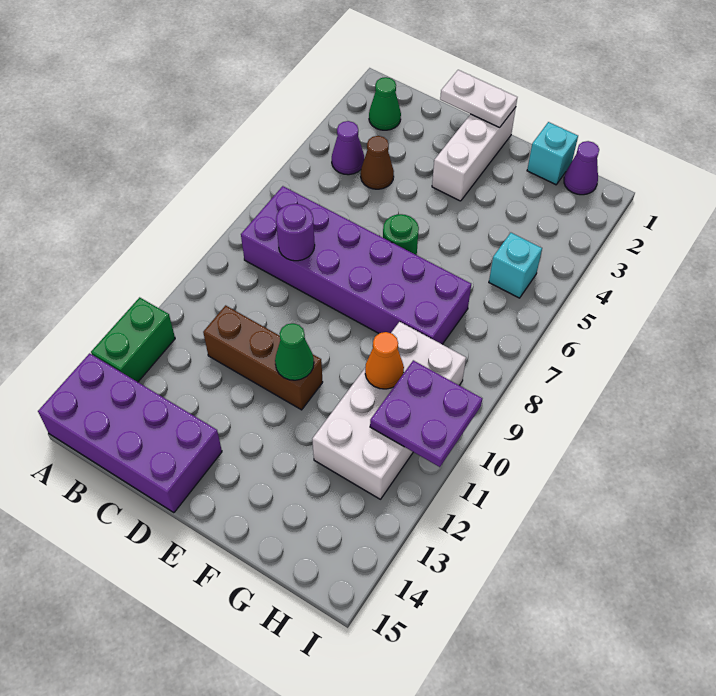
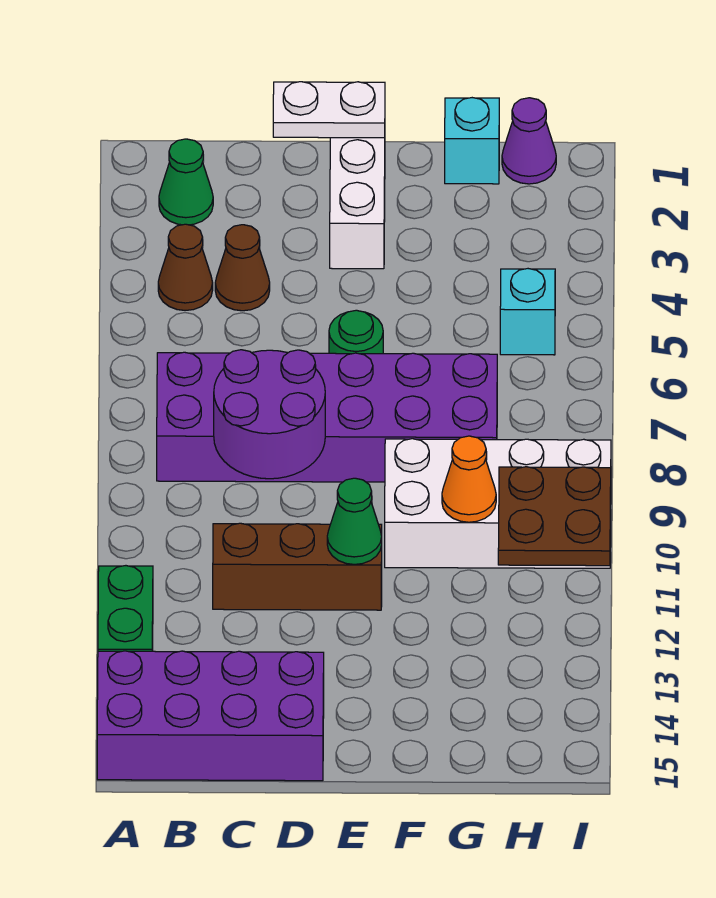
purple 1x1 cone [332,121,364,175] -> brown 1x1 cone [158,224,213,311]
purple 1x1 round brick [276,204,315,261] -> purple 2x2 round brick [214,350,325,479]
white 2x4 brick [312,322,466,499] -> white 2x4 brick turned to [385,439,611,568]
purple 2x2 plate [370,360,482,467] -> brown 2x2 plate [498,467,611,566]

